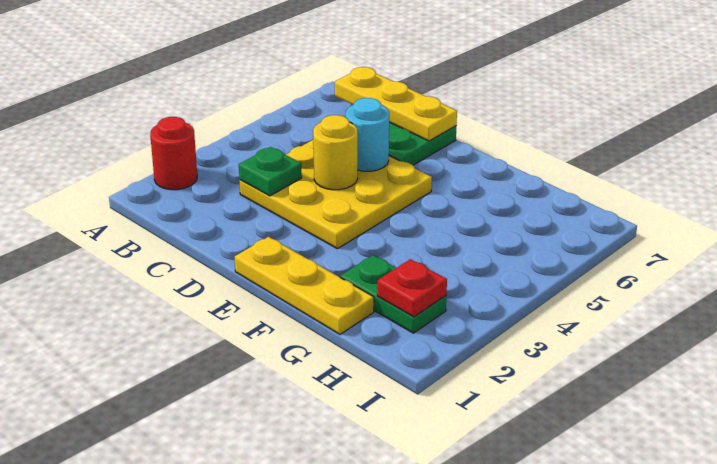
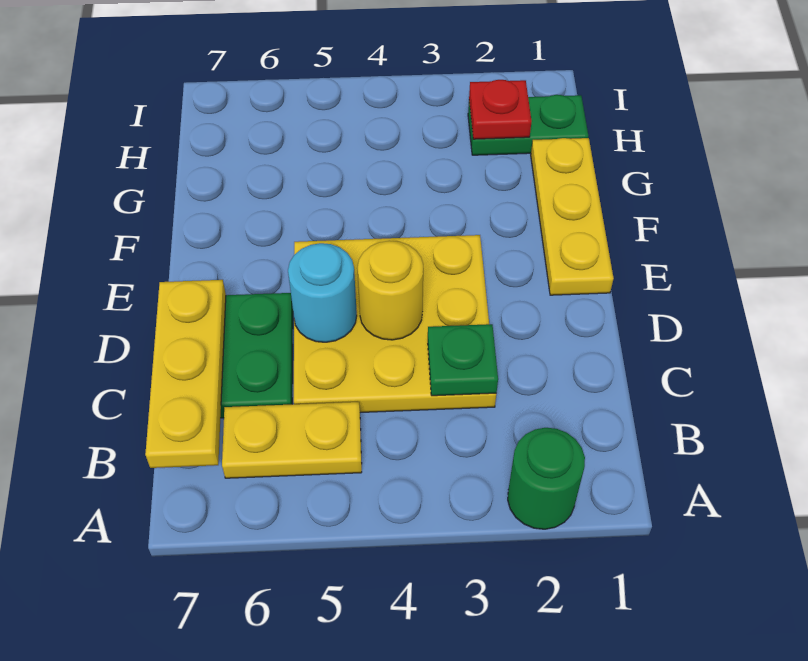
red 1x1 round brick [150,117,197,190] -> green 1x1 round brick [508,428,585,529]
none -> yellow 1x2 plate [222,402,362,478]
green 1x2 plate [340,255,446,333] -> green 1x2 plate turned to [468,95,588,155]

